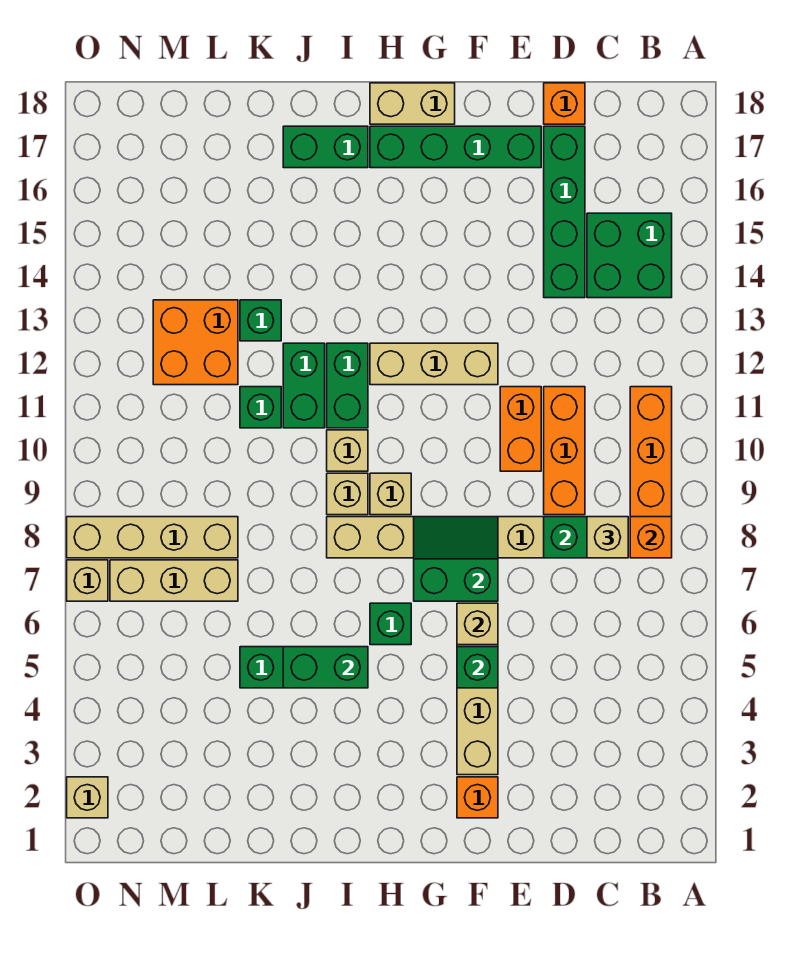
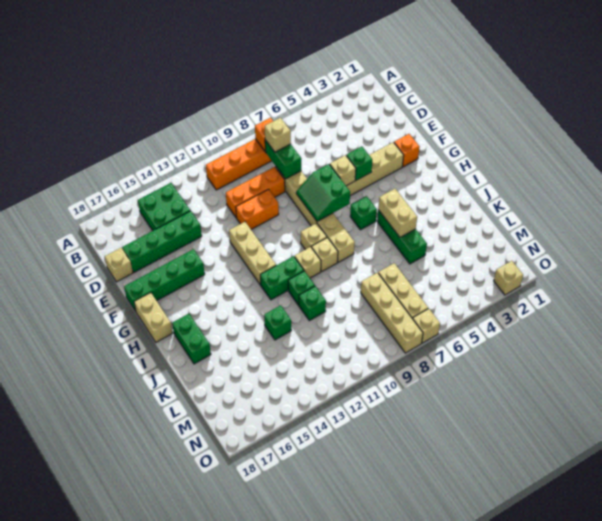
orange 1x1 brick [544,83,585,124] -> tan 1x1 brick [105,248,133,282]
green 1x4 brick [370,126,541,168] -> green 1x4 brick turned to [124,249,205,311]
green 1x2 brick [283,647,368,688] -> tan 1x2 brick [378,189,417,237]
green 1x2 brick [283,343,325,428] -> green 1x1 brick [288,271,315,305]
orange 2x2 brick [153,300,238,385] -> none

